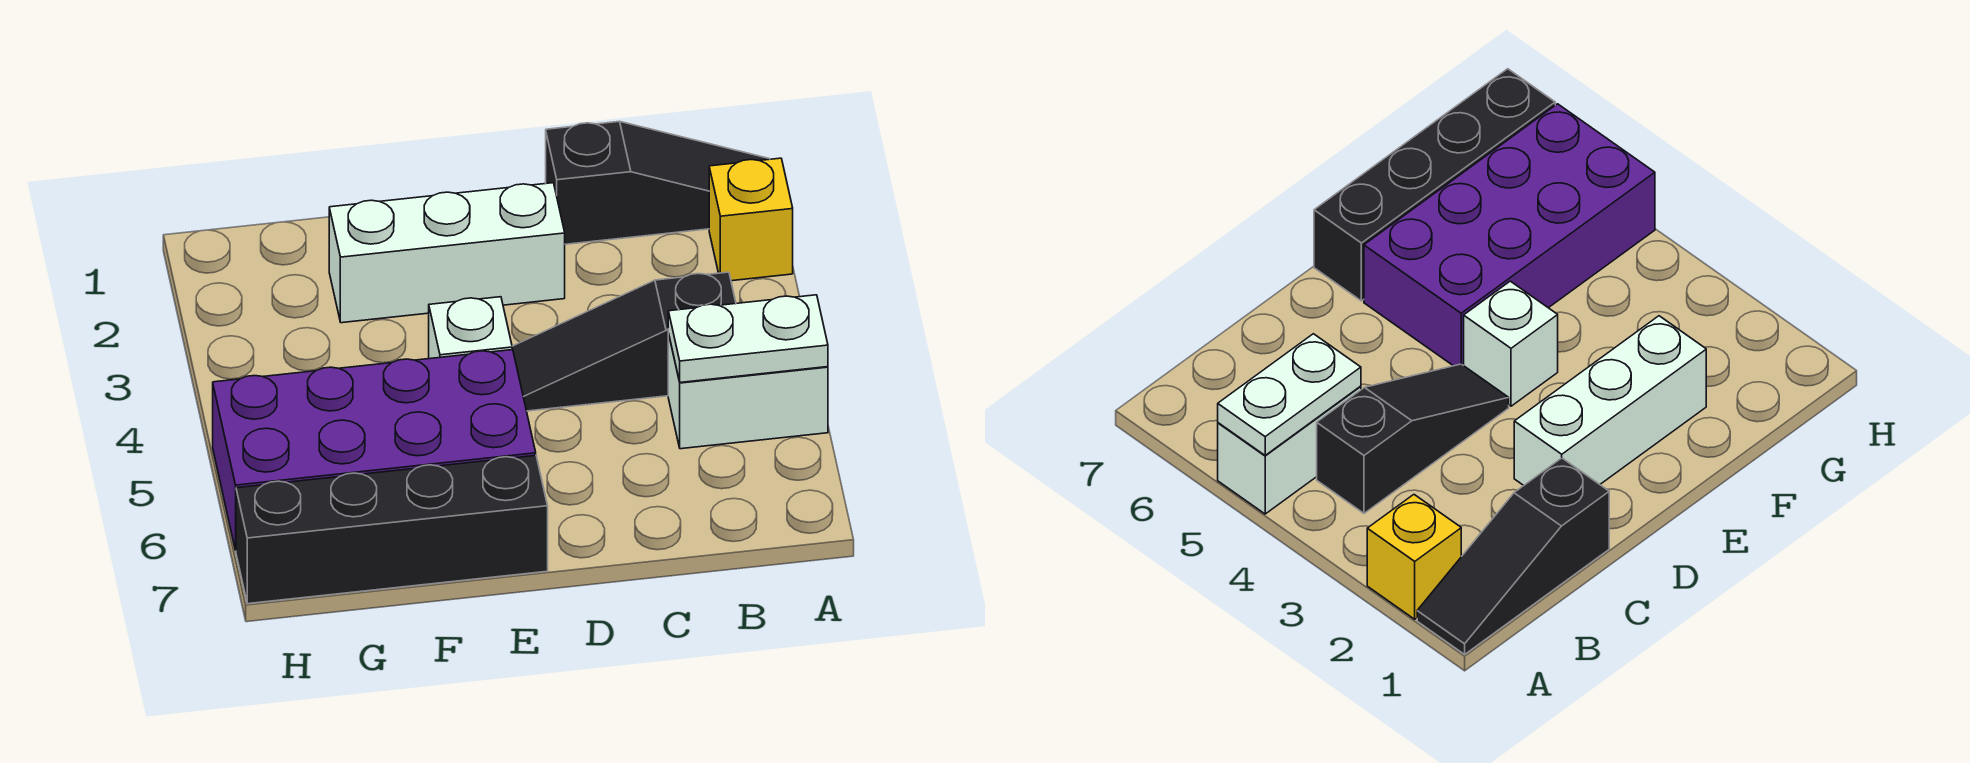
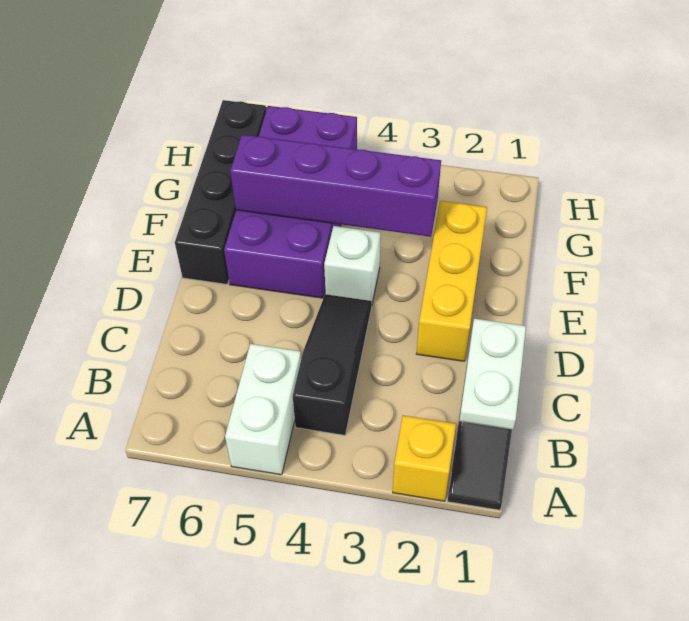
white 1x2 plate [668,295,828,382] -> white 1x2 plate moved to [459,319,526,430]
white 1x3 brick [329,183,565,323] -> yellow 1x3 brick [416,201,487,361]
none -> purple 1x4 brick [230,135,441,237]

